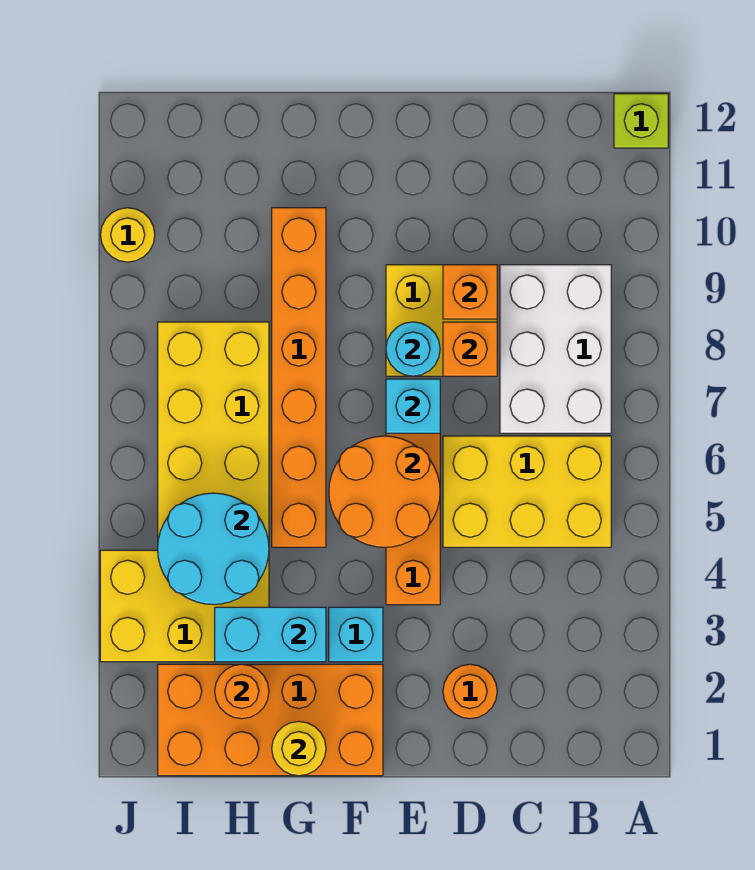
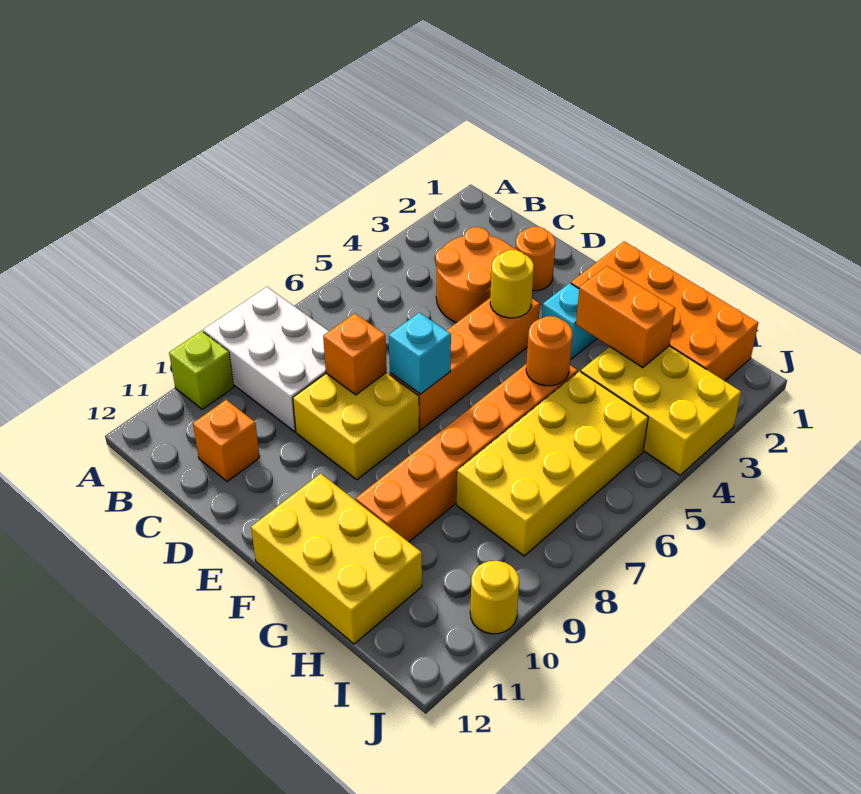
lime 1x1 brick [614,94,668,148] -> lime 1x1 brick moved to [169,331,234,409]
yellow 2x3 brick [443,436,611,547] -> yellow 2x3 brick moved to [251,474,422,644]
white 2x3 brick [500,265,611,433] -> white 2x3 brick turned to [203,287,329,432]
orange 1x1 brick [443,265,497,319] -> orange 1x1 brick moved to [193,400,260,482]
orange 2x2 round brick [329,436,440,547] -> orange 2x2 round brick moved to [436,227,518,323]
cyan 1x1 round brick [386,322,440,376] -> none
yellow 1x1 round brick [272,721,326,776] -> yellow 1x1 round brick moved to [490,250,534,318]
cyan 1x2 brick [215,607,326,662] -> orange 1x2 brick [576,266,675,368]
orange 1x1 round brick [215,664,269,719] -> orange 1x1 round brick moved to [526,316,572,386]
cyan 2x2 round brick [158,493,269,604] -> none

